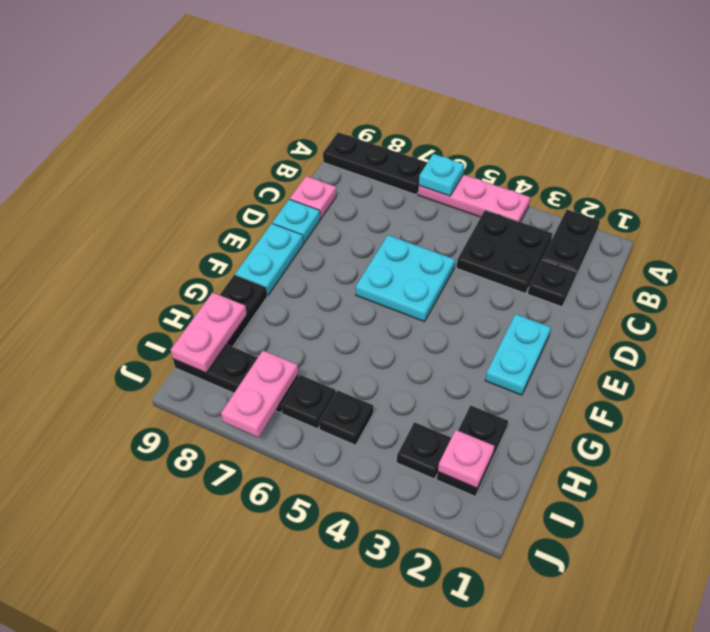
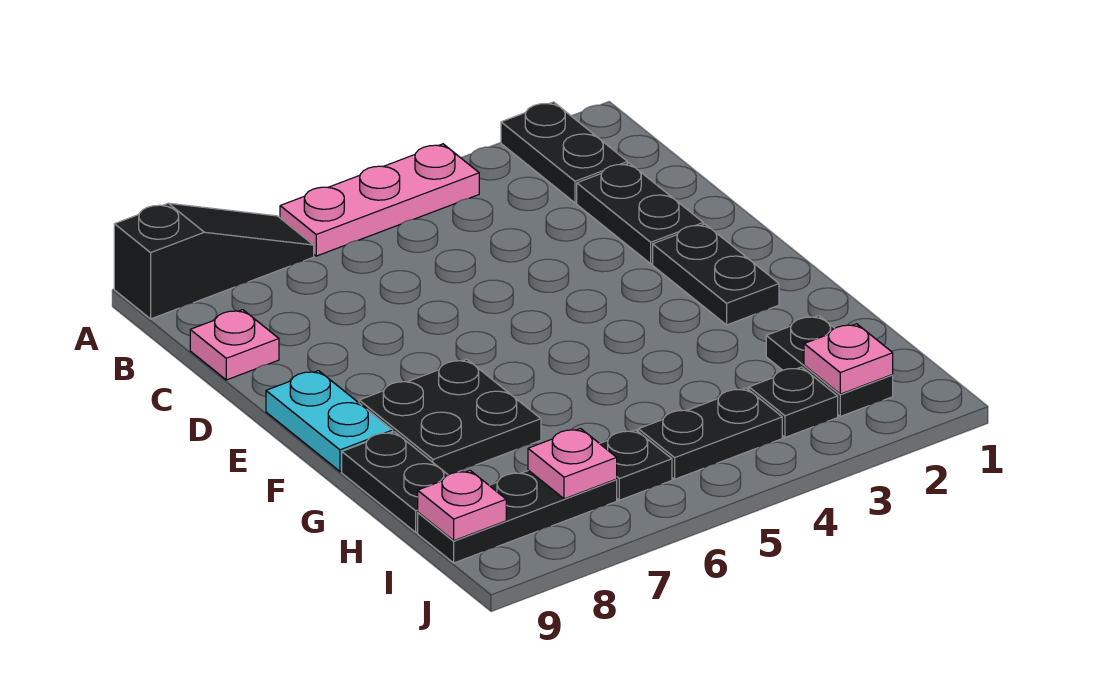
cyan 1x1 plate [419,154,464,196] -> none
black 1x3 plate [323,132,427,195] -> black 1x3 slope [114,203,314,319]
black 2x2 plate [456,210,553,293] -> black 2x2 plate moved to [359,359,541,475]
black 1x1 plate [528,260,576,307] -> black 1x2 plate [577,163,703,264]
cyan 2x2 plate [356,235,455,322] -> none
cyan 1x1 plate [272,199,320,243] -> none
cyan 1x2 plate [485,314,551,395] -> black 1x2 plate [653,224,779,325]
pink 1x2 plate [171,292,247,373] -> pink 1x1 plate [418,470,506,541]
black 1x1 plate [319,390,373,445] -> black 1x2 plate [638,388,782,479]
pink 1x2 plate [221,351,298,437] -> pink 1x1 plate [528,429,617,499]

